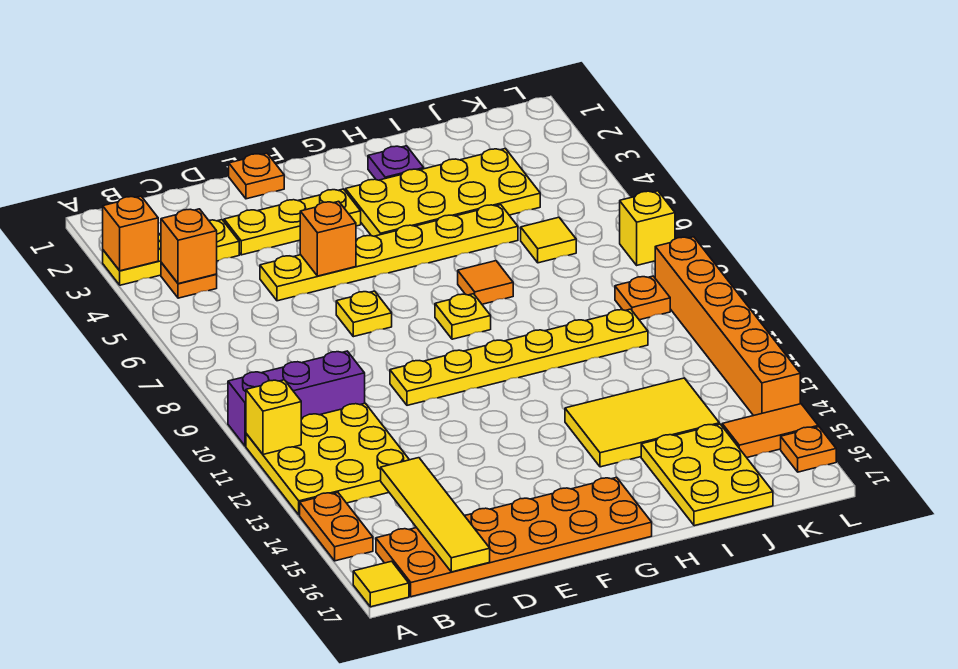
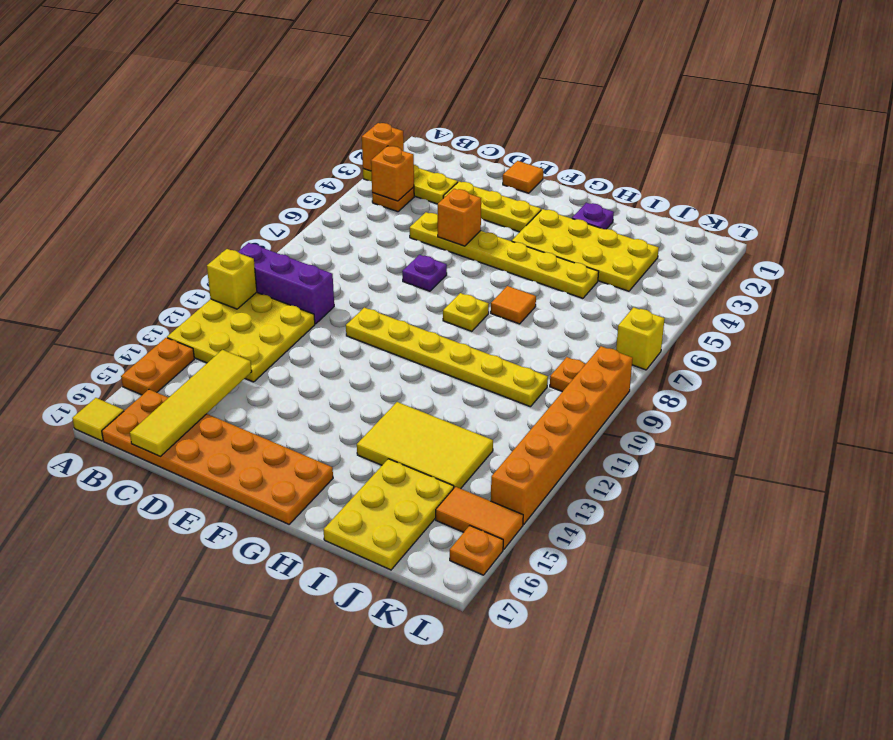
orange 1x1 plate [229,153,284,199] -> orange 1x1 tile [503,161,543,193]
yellow 1x1 plate [336,291,392,337] -> purple 1x1 plate [402,255,447,291]
yellow 1x1 tile [521,217,576,263] -> none

